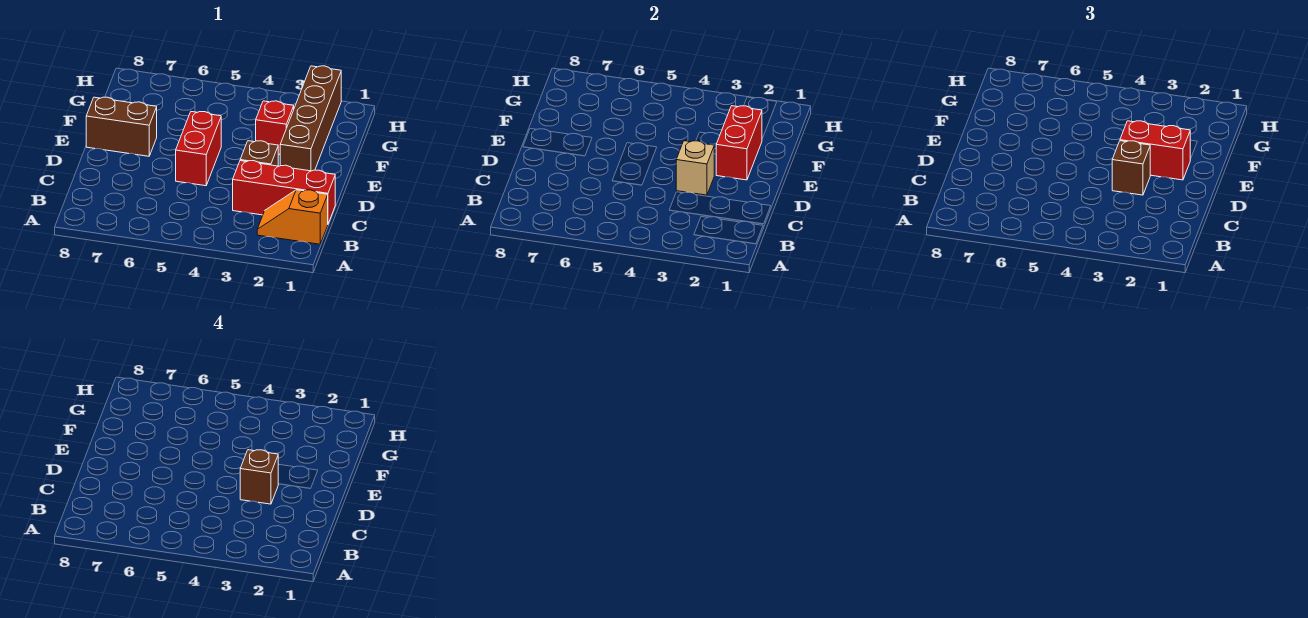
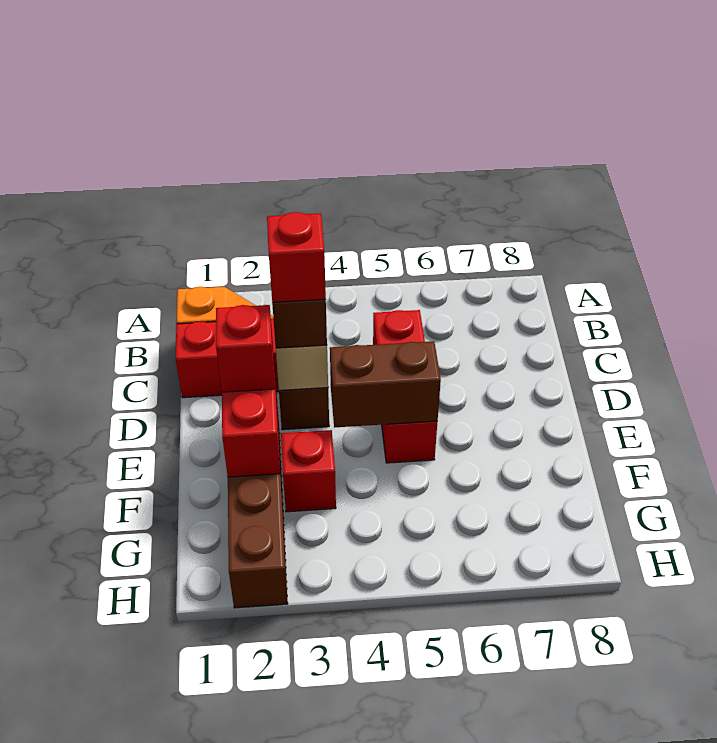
brown 1x1 brick [240,450,278,504] -> red 1x1 brick [267,212,326,302]
red 1x2 brick [176,112,221,186] -> red 1x3 brick [373,310,437,463]
red 1x2 brick [1120,121,1190,180] -> red 1x1 brick [216,305,275,392]
brown 1x2 brick [86,97,157,156] -> brown 1x2 brick moved to [330,341,441,428]

